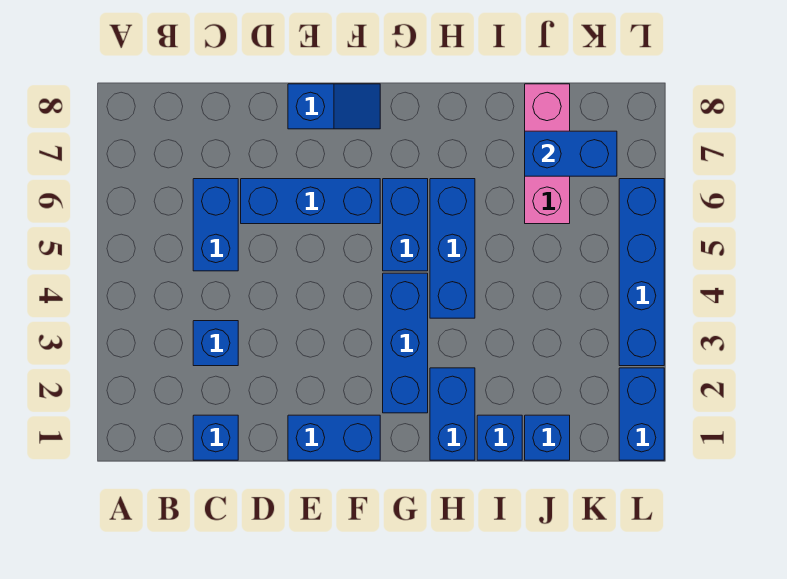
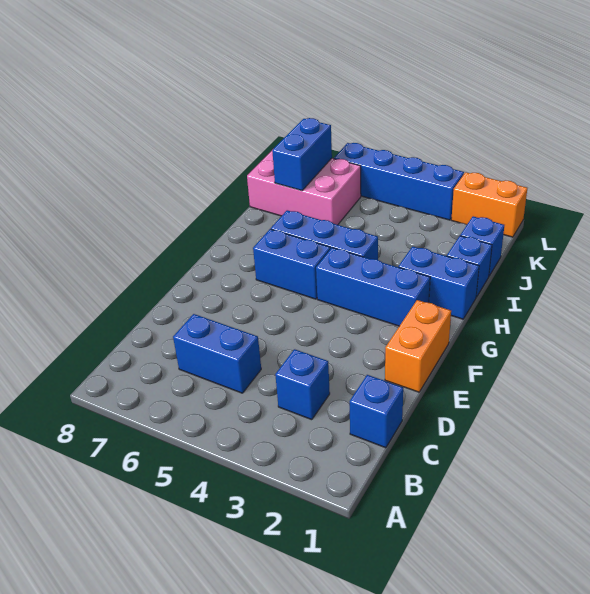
blue 1x3 brick [241,179,380,224] -> none
blue 1x2 brick [288,415,380,460] -> orange 1x2 brick [385,300,451,392]
blue 1x2 slope [288,84,380,129] -> none
pink 1x3 brick [525,84,570,224] -> pink 2x3 brick [247,151,361,225]
blue 1x2 brick [619,368,664,460] -> orange 1x2 brick [451,172,527,237]

